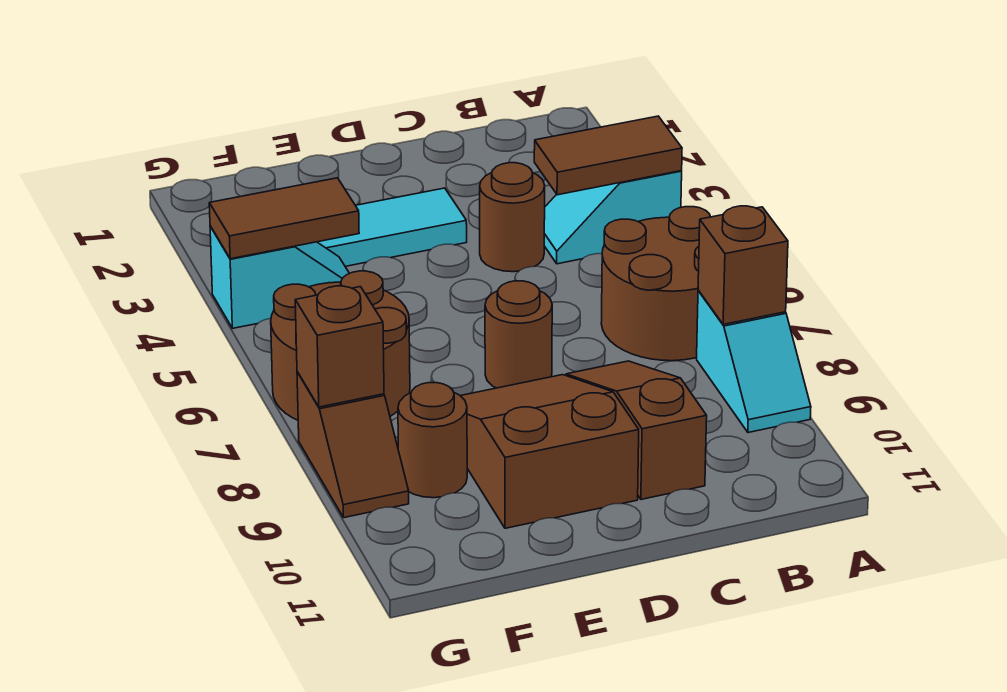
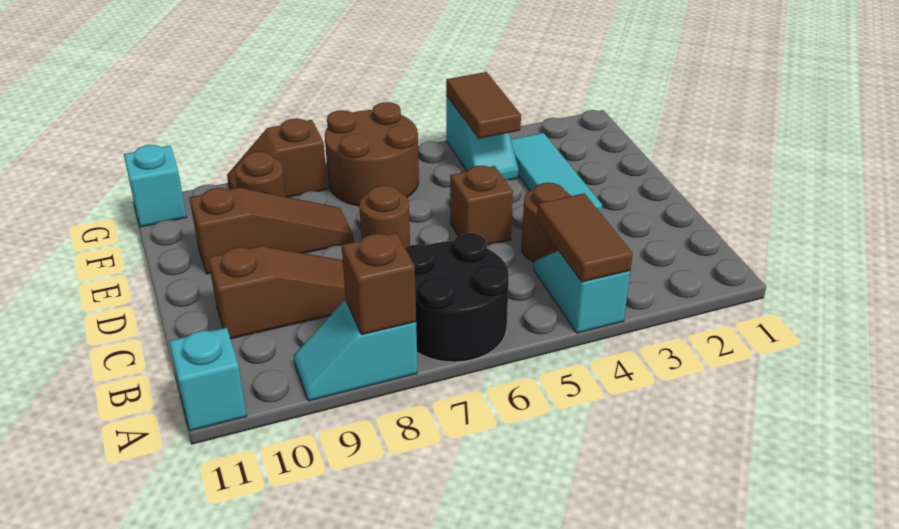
brown 2x2 round brick [601,207,710,361] -> black 2x2 round brick [405,233,509,362]
none -> cyan 1x1 brick [169,328,247,431]
brown 2x3 slope [461,375,639,528] -> brown 1x3 slope [190,188,353,274]
brown 1x1 brick [295,286,384,407] -> brown 1x1 brick moved to [450,166,513,245]
none -> cyan 1x1 brick [124,145,187,227]

